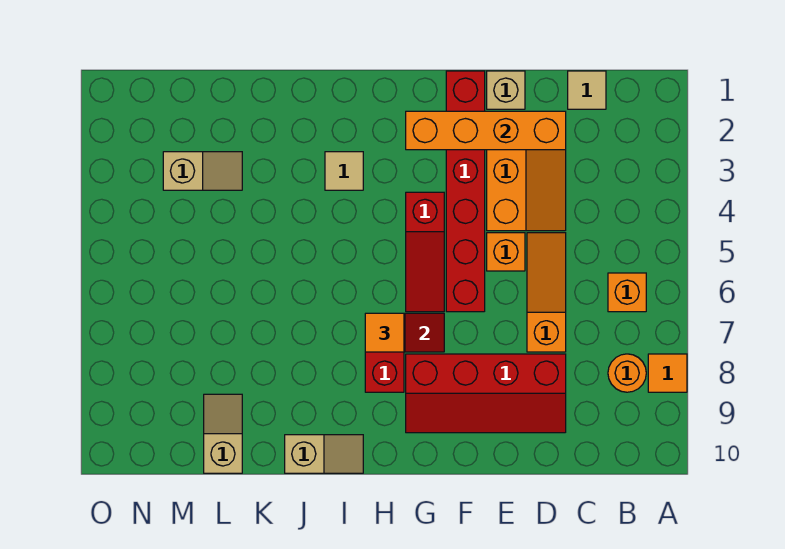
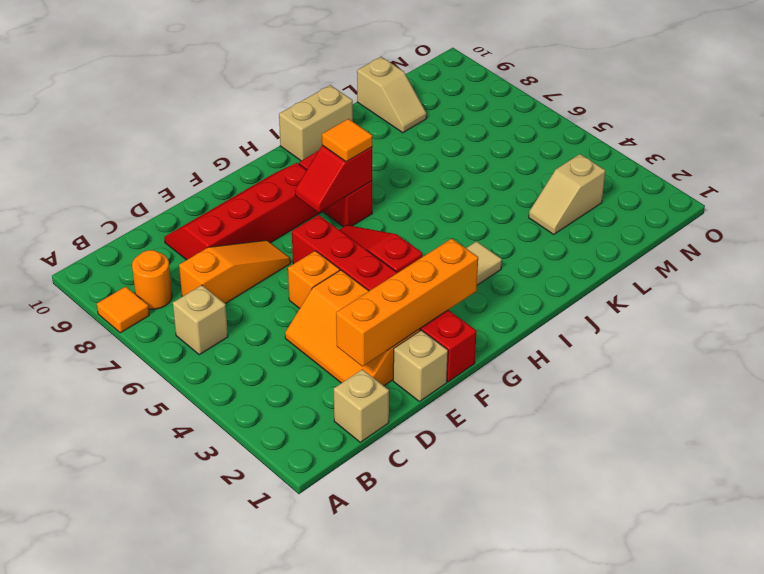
orange 1x1 brick [608,273,646,312] -> tan 1x1 brick [173,285,228,355]
tan 1x1 tile [568,71,606,109] -> tan 1x1 brick [334,369,389,442]
orange 1x3 slope [527,233,566,352] -> orange 1x3 slope turned to [179,240,290,304]
tan 1x2 slope [285,435,363,473] -> tan 1x2 brick [279,85,353,161]

